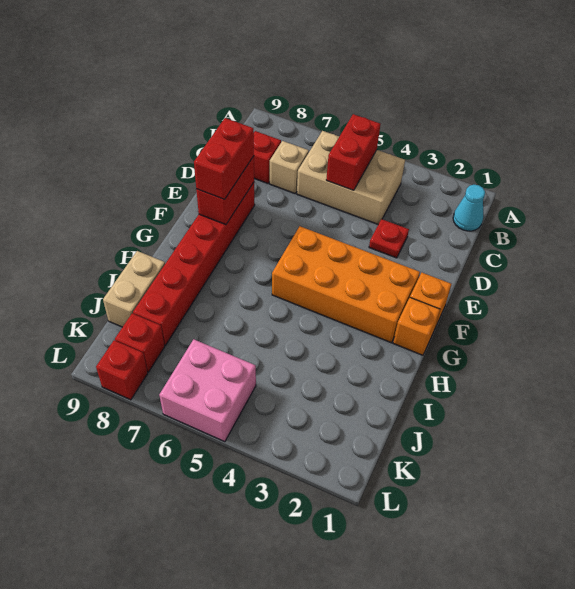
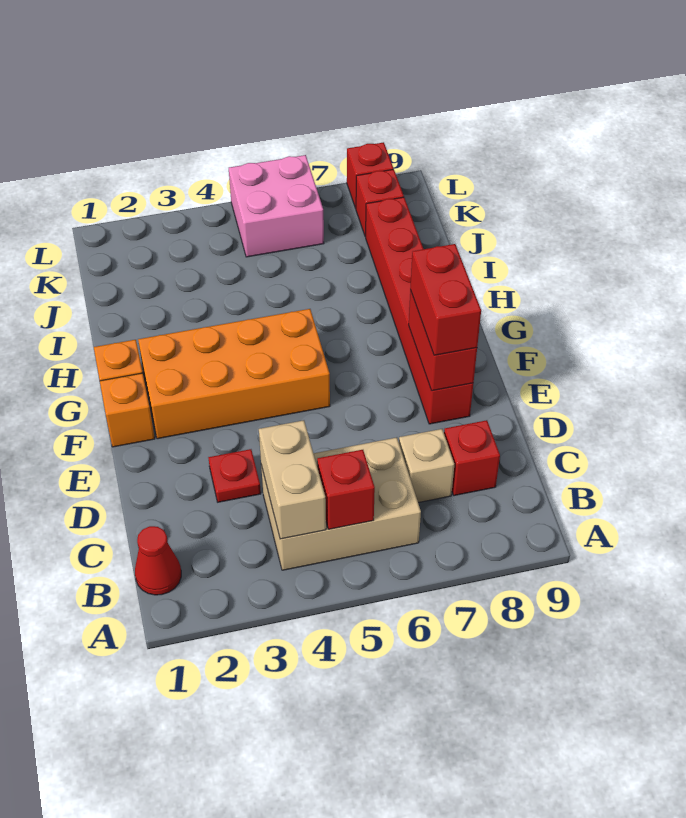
cyan 1x1 cone [453,185,485,231] -> red 1x1 cone [135,526,181,595]
red 1x2 brick [326,114,380,190] -> red 1x1 brick [317,450,375,529]
tan 1x2 brick [103,251,165,327] -> tan 1x2 brick moved to [259,420,326,539]

